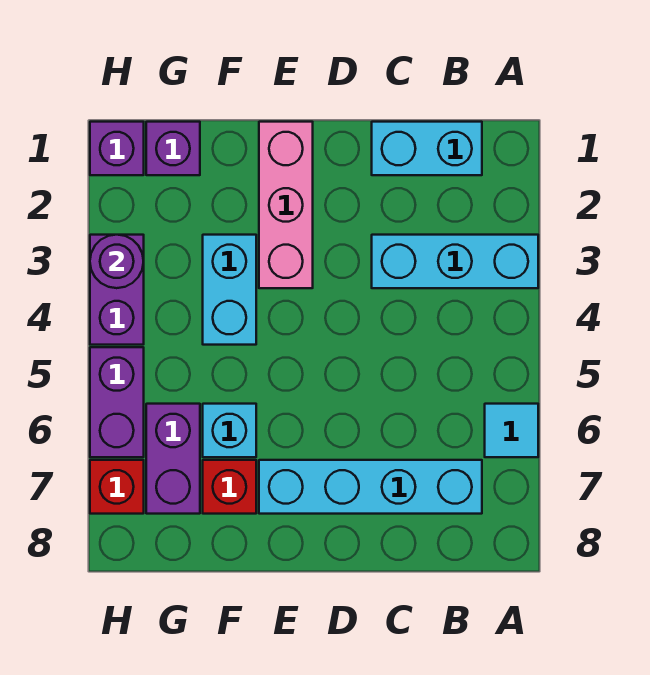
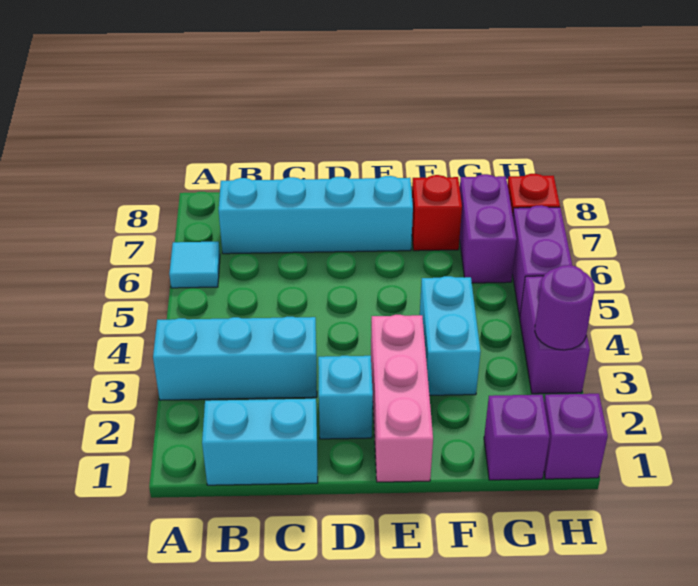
cyan 1x1 brick [203,404,256,457] -> cyan 1x1 brick moved to [318,356,373,439]

